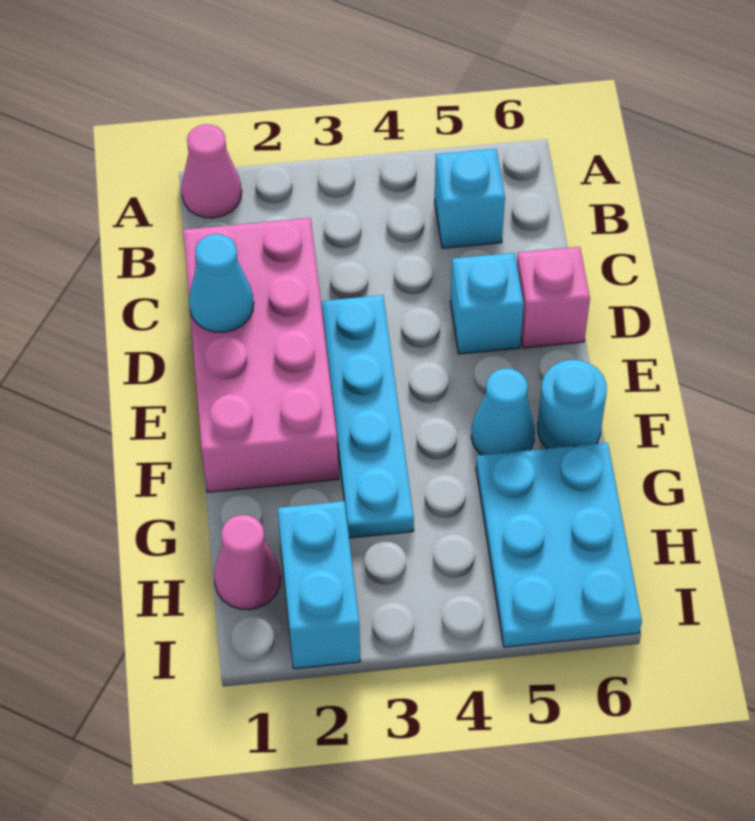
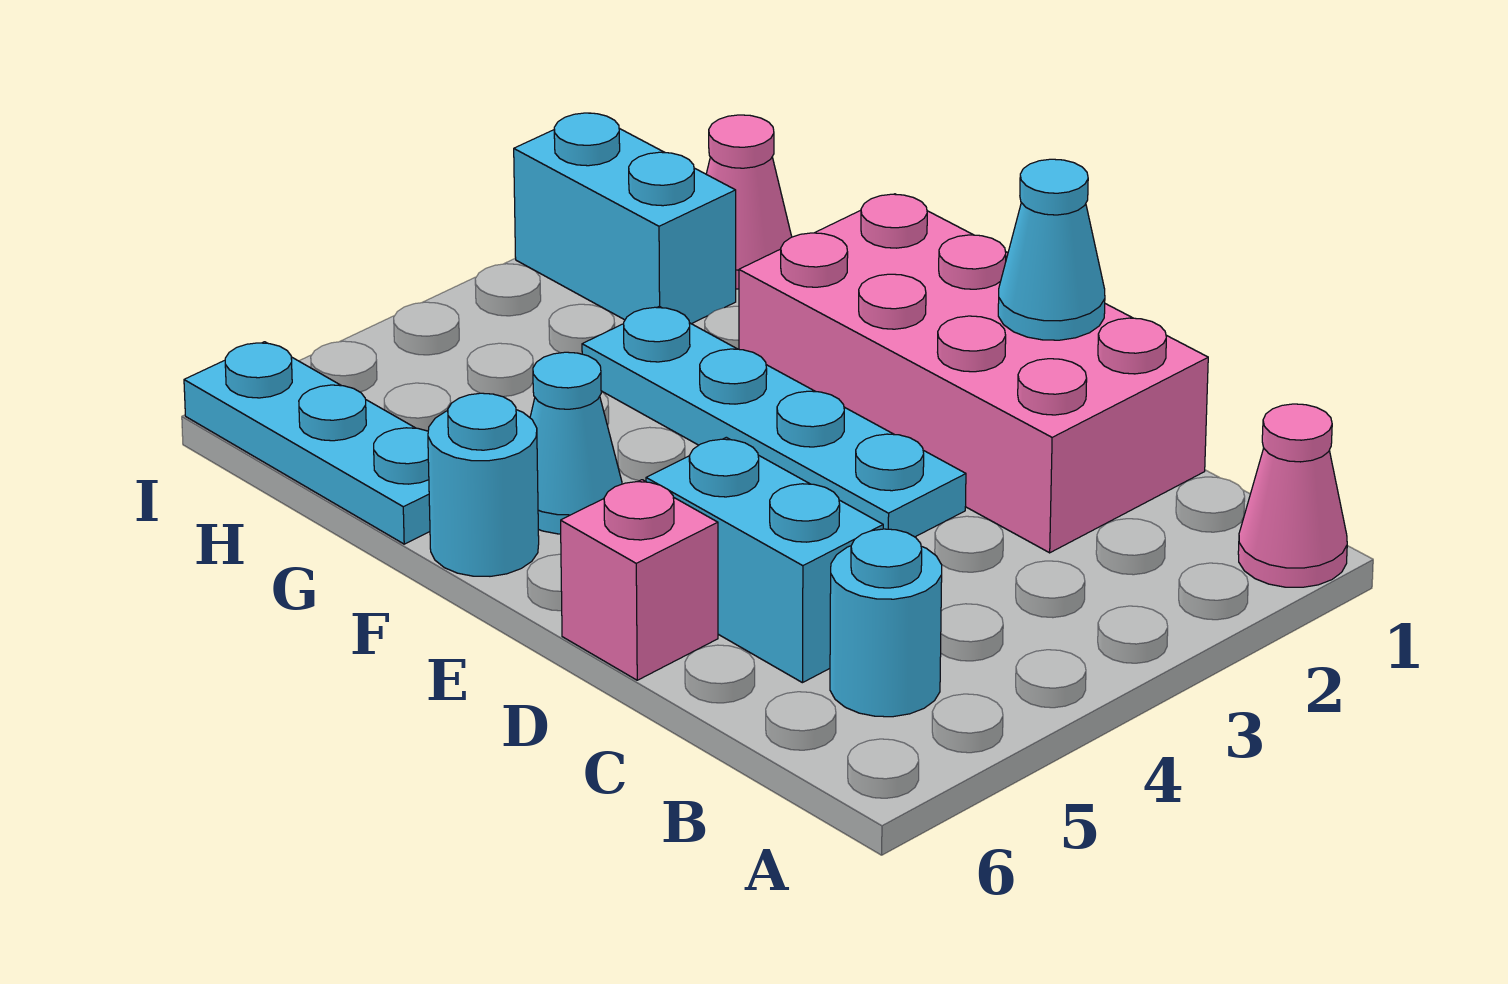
cyan 1x1 brick [435,149,505,248] -> cyan 1x1 round brick [830,529,942,717]
cyan 1x1 brick [450,253,524,354] -> cyan 1x2 brick [646,437,883,683]
cyan 2x3 plate [476,443,642,647] -> cyan 1x3 plate [184,342,430,544]

